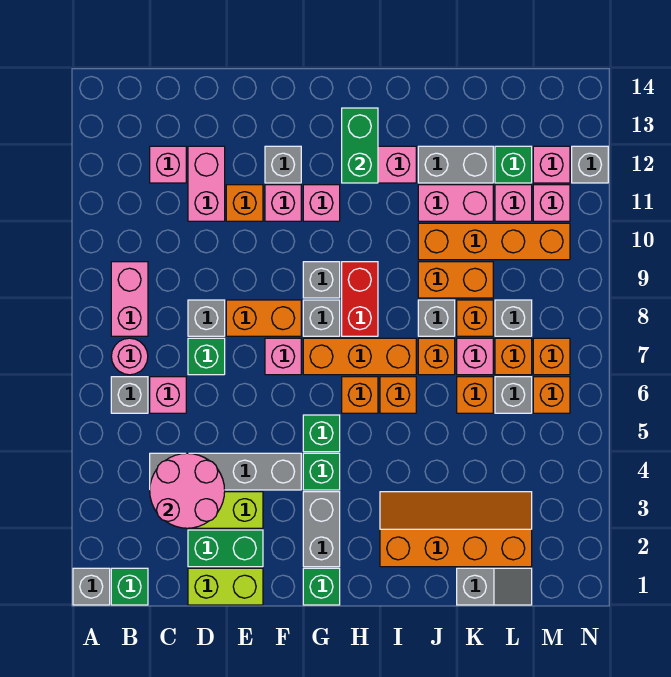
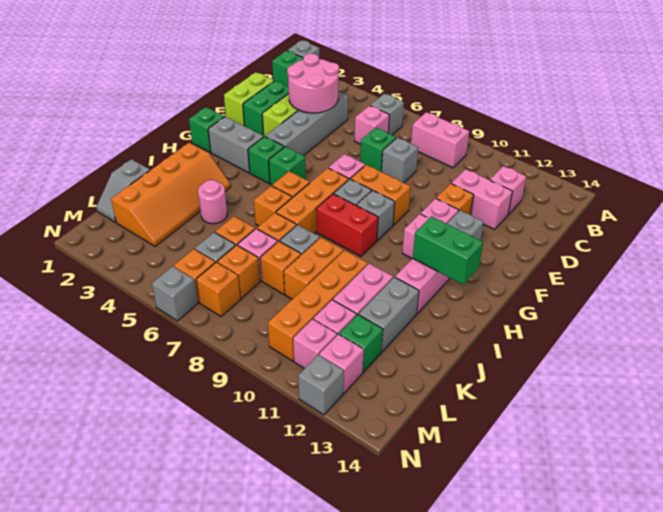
pink 1x1 round brick [111,338,148,375] -> pink 1x1 round brick moved to [198,180,227,224]
orange 1x2 brick [226,300,301,336] -> orange 1x2 brick turned to [351,165,411,225]
grey 1x1 brick [495,300,532,336] -> grey 1x1 brick moved to [152,266,198,321]

